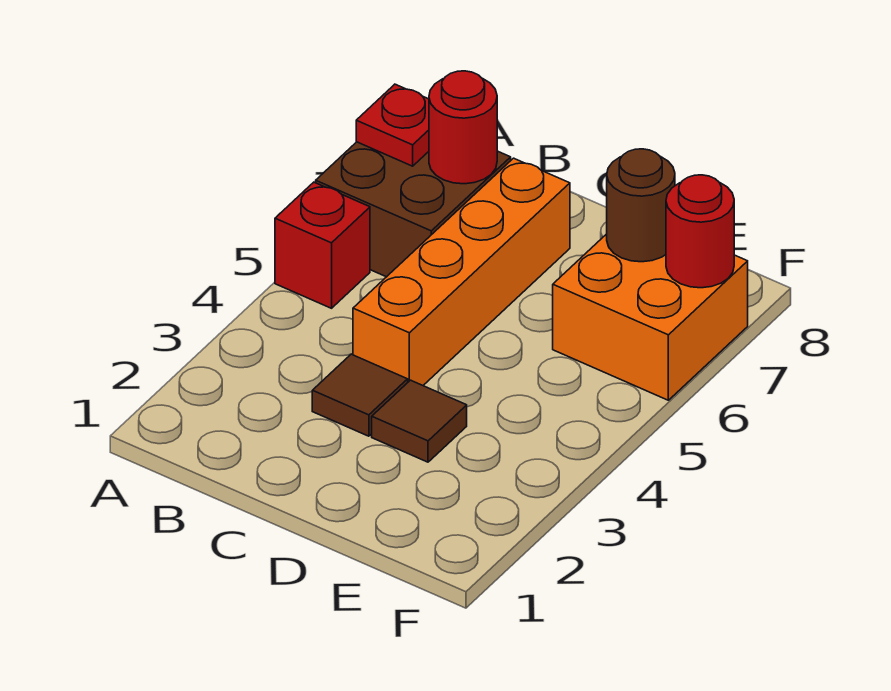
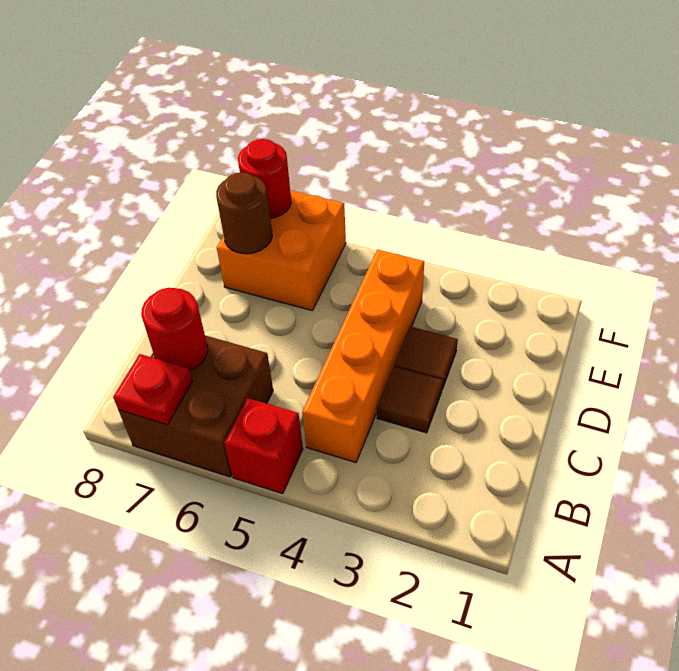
orange 1x4 brick [353,158,570,385] -> orange 1x4 brick turned to [302,250,424,463]

